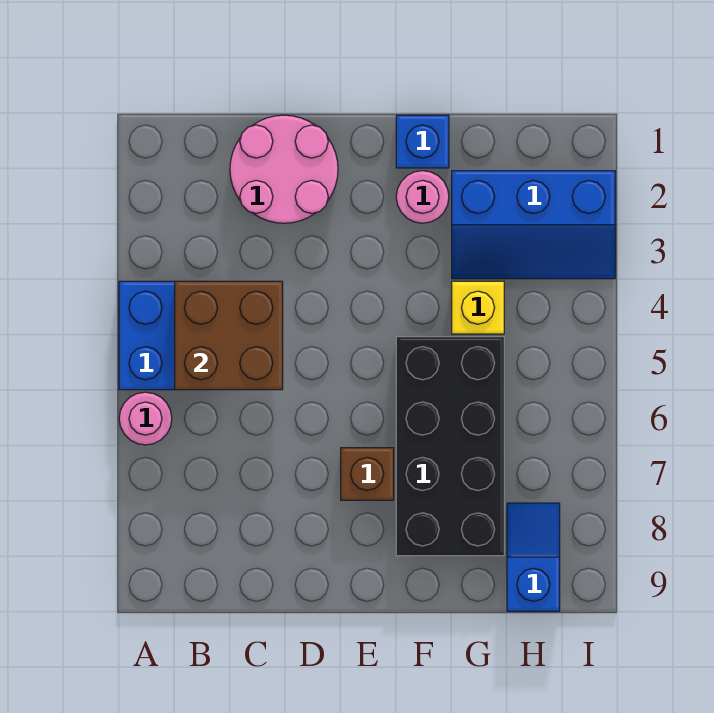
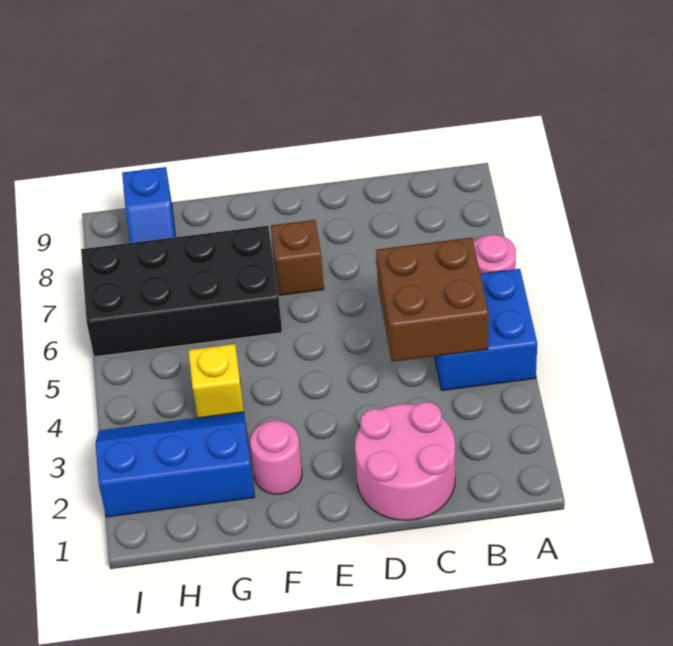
blue 1x1 brick [396,115,449,168] -> none
black 2x4 brick [396,337,504,556] -> black 2x4 brick turned to [81,226,282,357]

